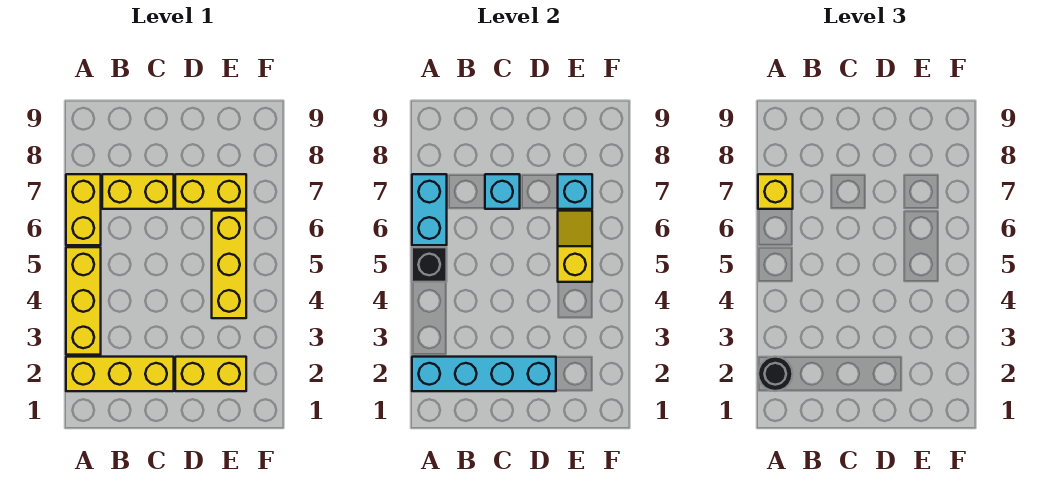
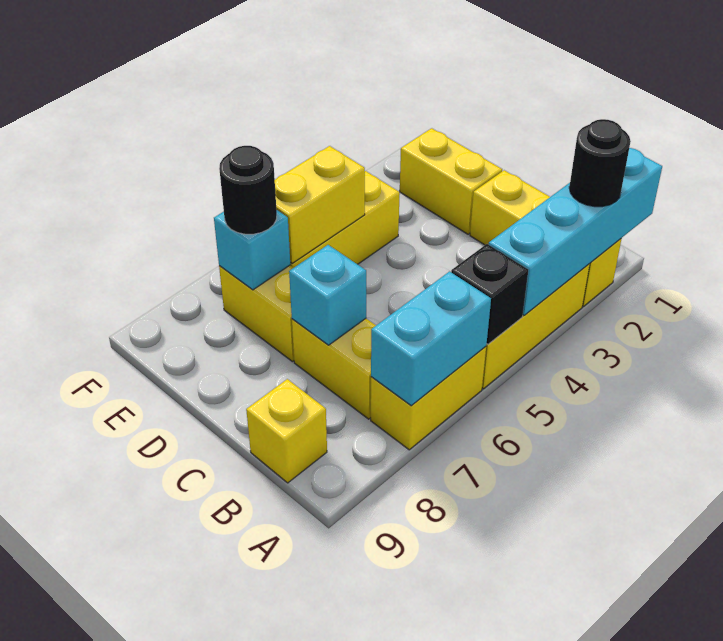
cyan 1x4 brick [412,357,556,391] -> cyan 1x4 brick turned to [489,148,662,315]
yellow 1x1 brick [758,174,793,209] -> yellow 1x1 brick moved to [246,379,327,483]
yellow 1x2 slope [558,211,592,282] -> yellow 1x2 brick [275,146,365,263]
none -> black 1x1 round brick [219,146,277,234]

